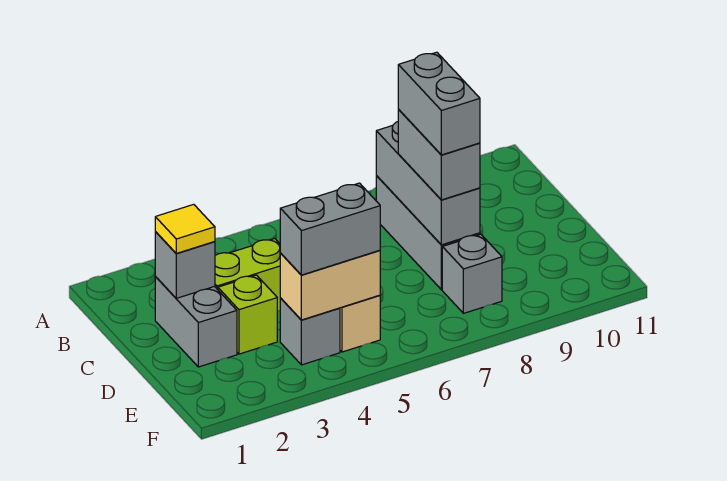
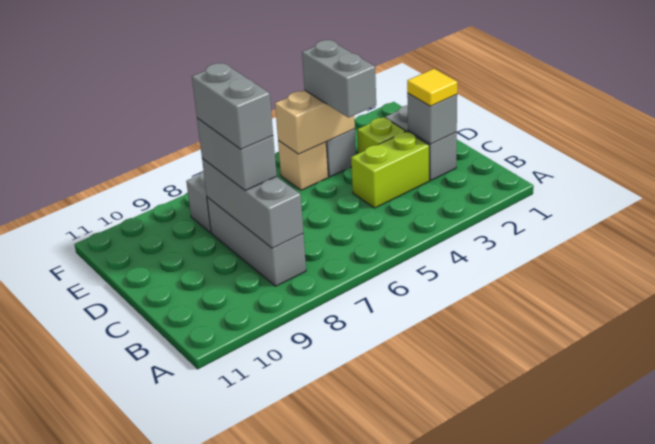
grey 1x2 brick [280,183,380,275] -> grey 1x2 brick turned to [302,40,376,118]

